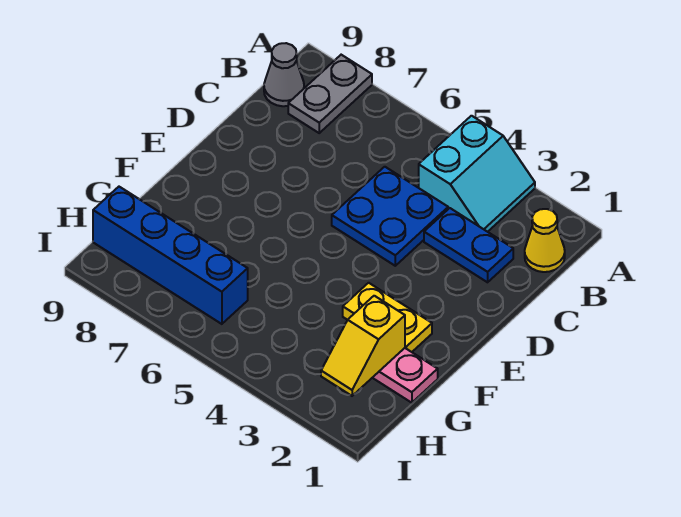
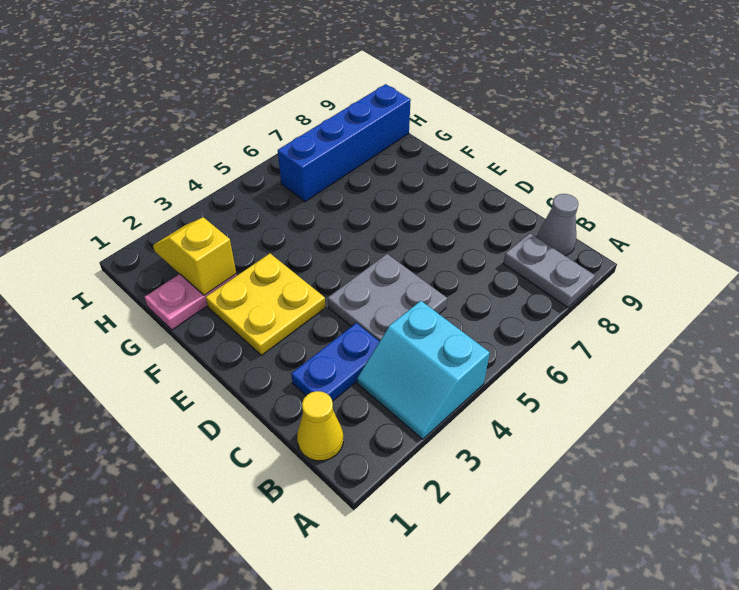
blue 2x2 plate [332,167,448,266] -> grey 2x2 plate [328,254,447,341]
yellow 1x2 plate [343,283,432,352] -> yellow 2x2 plate [206,254,326,355]

